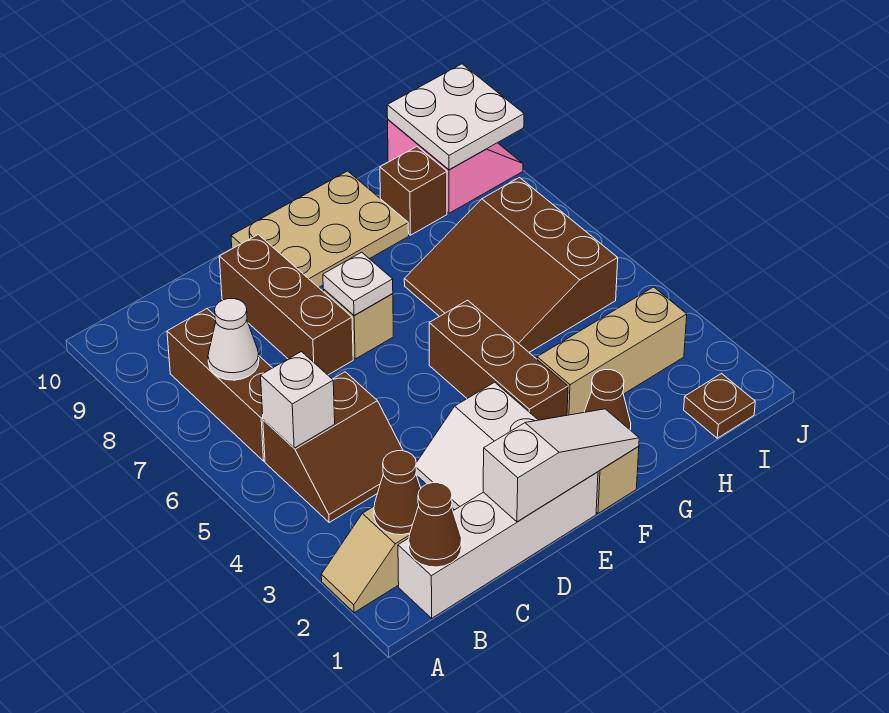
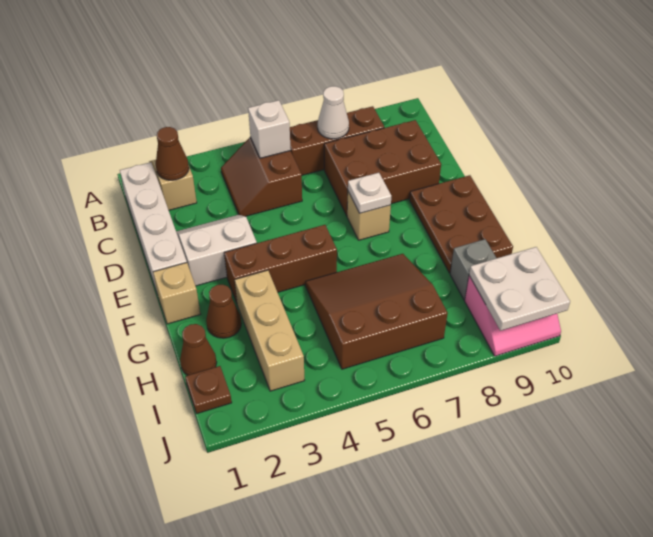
brown 1x1 cone [409,483,462,567] -> brown 1x1 cone moved to [180,324,217,376]
white 1x3 slope [483,409,639,522] -> none
brown 1x3 brick [219,235,353,375] -> brown 2x3 brick [324,120,441,216]
tan 2x3 plate [231,171,409,287] -> brown 2x3 plate [410,175,513,273]
brown 1x1 brick [380,147,447,235] -> grey 1x1 brick [450,239,496,300]

